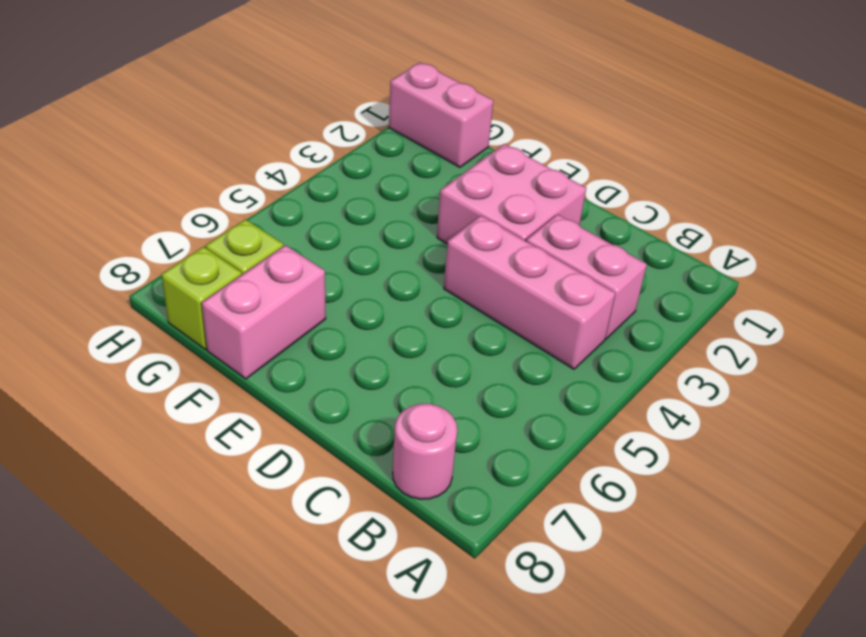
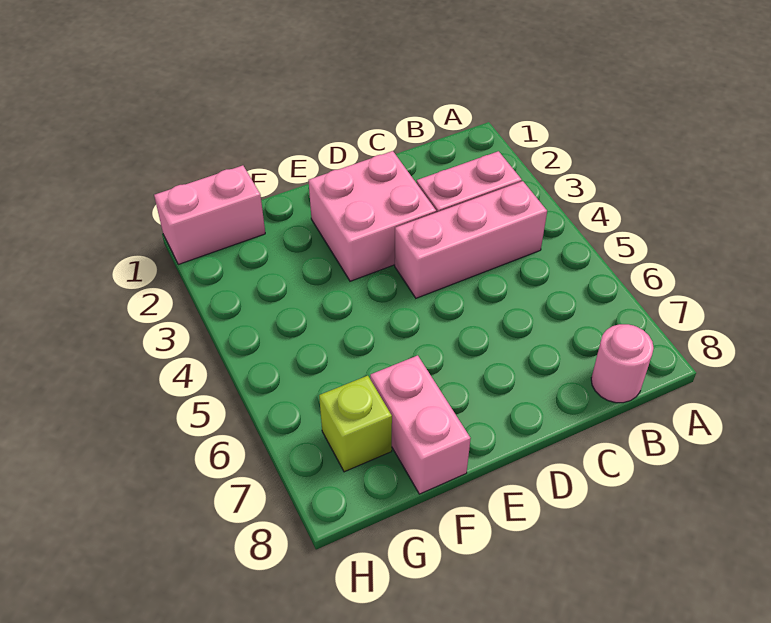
lime 1x1 brick [161,247,242,350] -> none

